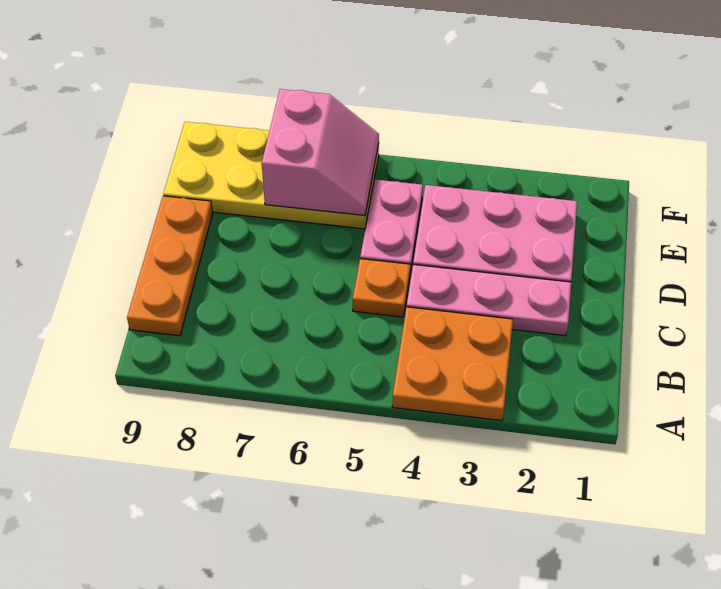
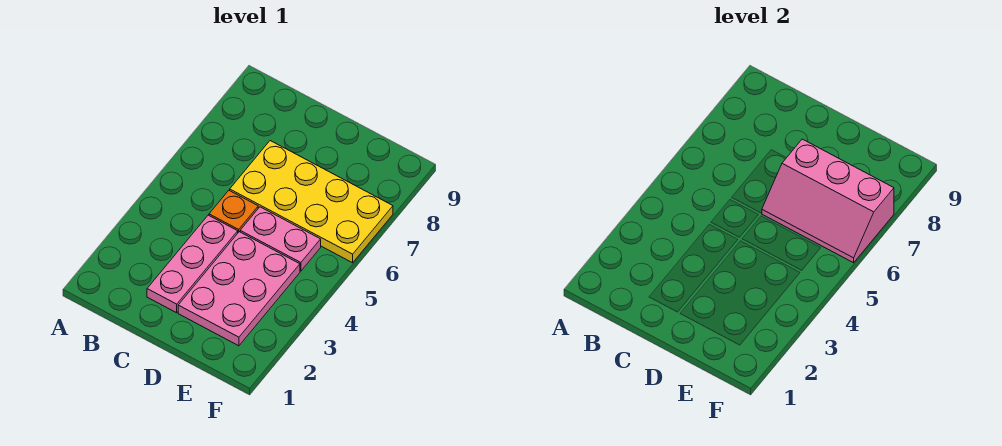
orange 2x2 plate [392,307,513,421] -> none
orange 1x3 plate [127,196,213,336] -> none
yellow 2x4 plate [163,122,379,229] -> yellow 2x4 plate turned to [230,141,393,263]
pink 2x2 slope [262,89,379,215] -> pink 2x3 slope [762,139,894,263]

